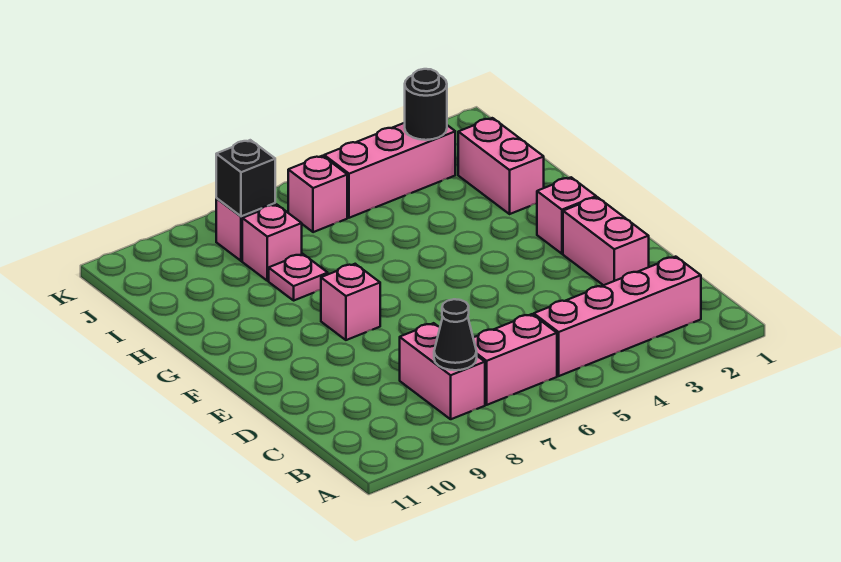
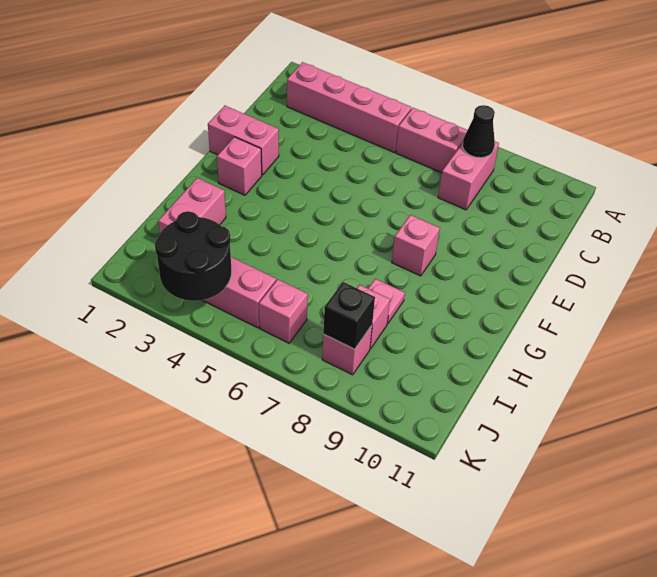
pink 1x2 brick [563,197,649,285] -> pink 1x2 brick turned to [208,106,279,175]
black 1x1 round brick [405,69,447,140] -> black 2x2 round brick [155,211,232,301]

